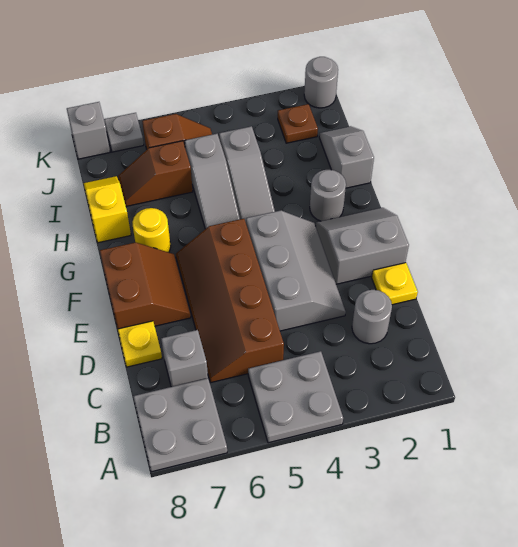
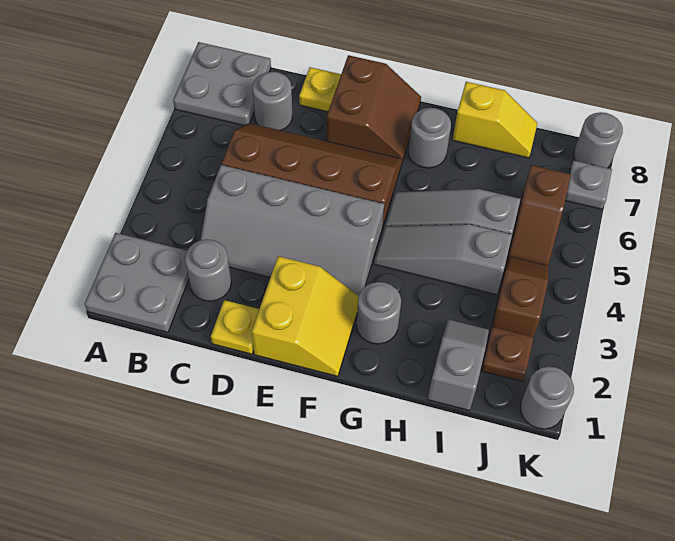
grey 2x2 plate [248,351,343,443] -> grey 2x2 plate moved to [85,233,189,332]
grey 1x1 brick [161,330,208,387] -> grey 1x1 round brick [252,72,292,131]
grey 2x3 slope [246,210,346,331] -> grey 2x4 slope [200,165,384,296]
grey 2x2 slope [316,208,409,284] -> yellow 2x2 slope [252,256,359,376]
brown 2x2 slope [100,242,191,329] -> brown 2x2 slope turned to [327,55,421,161]
yellow 1x1 round brick [132,208,171,252] -> grey 1x1 round brick [408,108,451,168]
grey 1x2 slope [319,126,374,188] -> grey 1x2 slope turned to [428,319,489,410]
brown 1x2 slope [118,141,193,206] -> brown 1x2 slope moved to [491,256,548,337]
grey 1x1 brick [67,102,110,159] -> grey 1x1 round brick [574,112,623,168]

